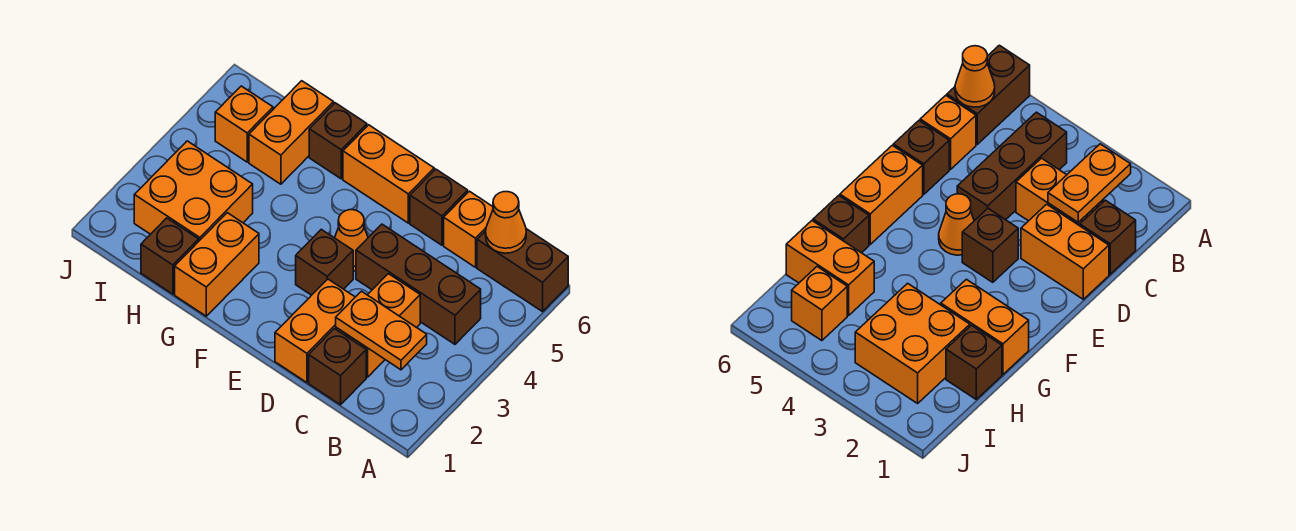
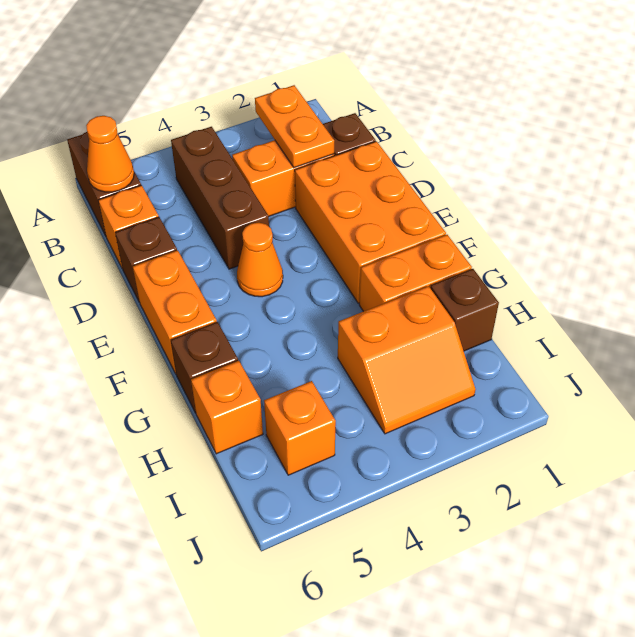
orange 1x2 brick [275,279,355,383] -> orange 2x3 brick [295,141,446,303]
brown 1x1 brick [296,229,353,295] -> none
orange 2x2 brick [134,141,253,241] -> orange 2x2 slope [338,286,475,434]
orange 1x2 brick [249,81,334,184] -> orange 1x1 brick [191,361,263,454]

